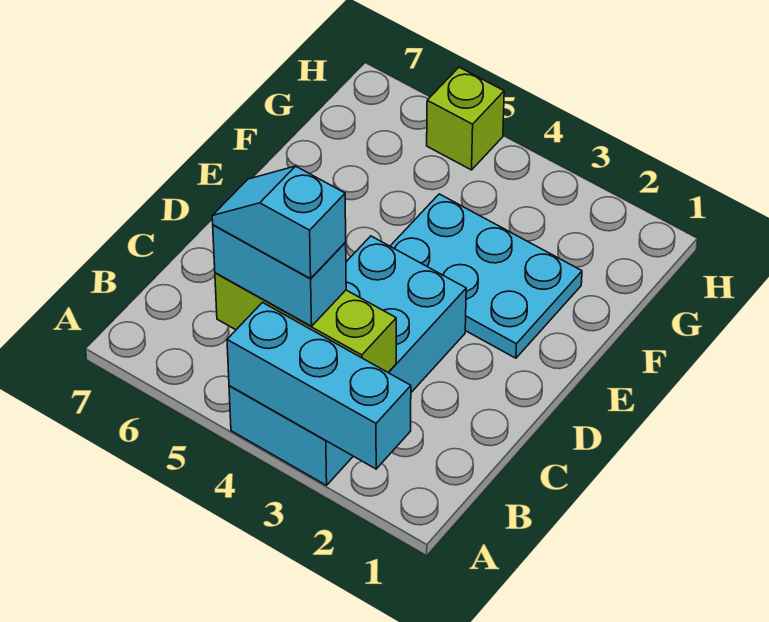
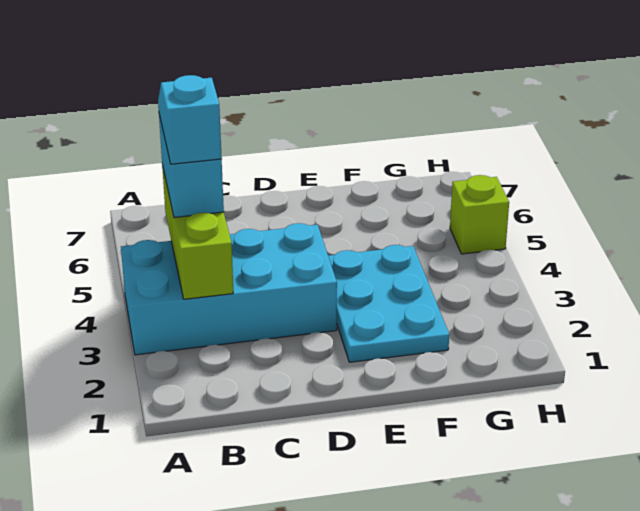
cyan 1x3 brick [227,303,411,469] -> none

